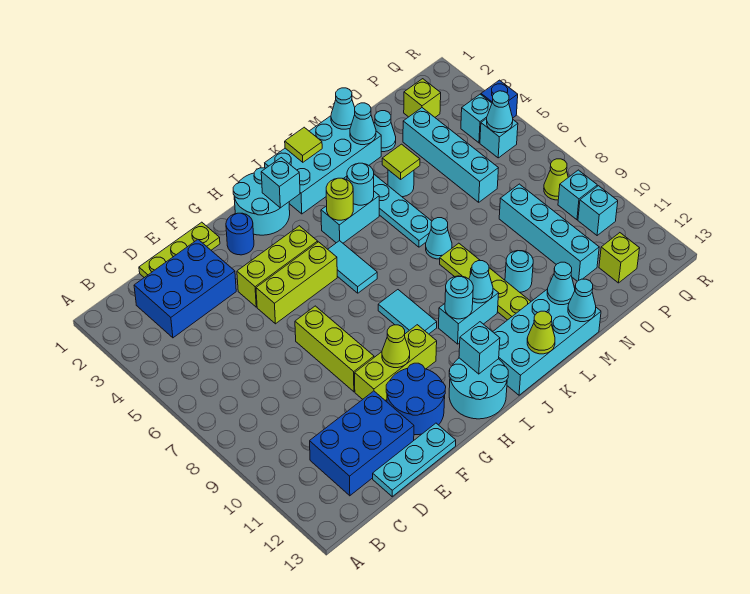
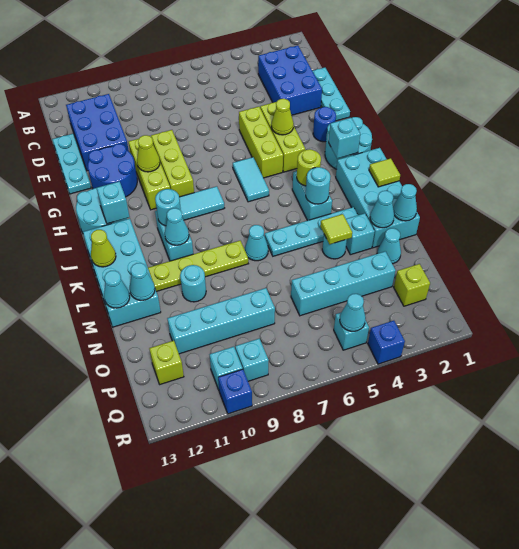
lime 1x3 plate [139,222,220,278] -> cyan 1x3 plate [313,68,350,121]
lime 1x3 brick [295,306,374,392] -> lime 1x3 brick turned to [151,130,194,197]
cyan 1x2 tile [328,241,377,293] -> cyan 1x2 tile turned to [233,157,269,202]
cyan 1x1 brick [461,94,492,143] -> cyan 1x1 brick moved to [346,213,375,255]
lime 1x1 cone [544,159,568,200] -> lime 1x1 cone moved to [271,99,294,135]
none -> blue 1x1 brick [218,369,252,414]

